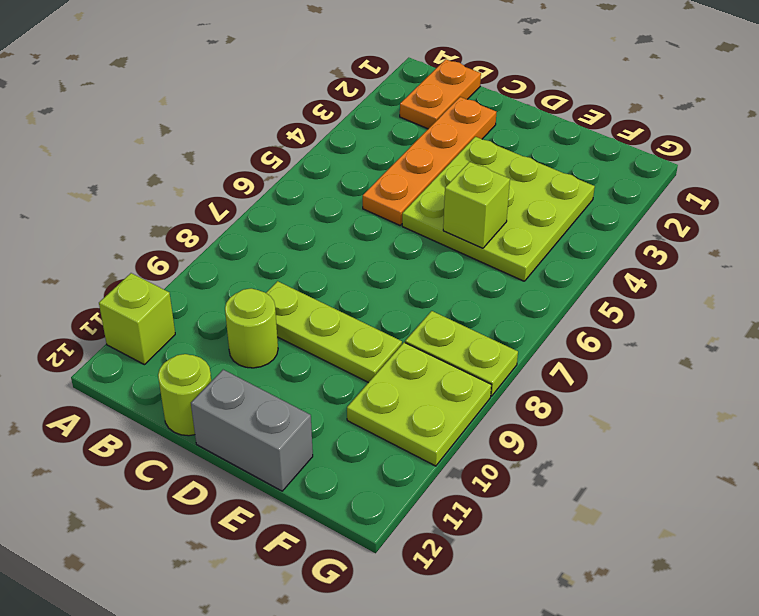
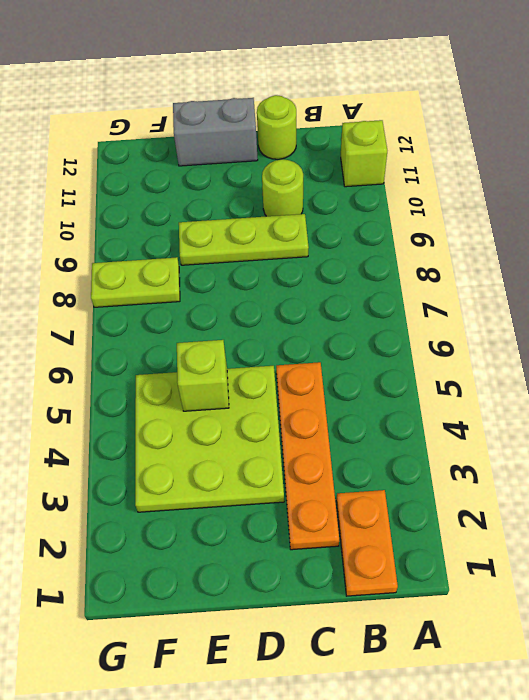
lime 2x2 plate [347,342,491,466] -> none

